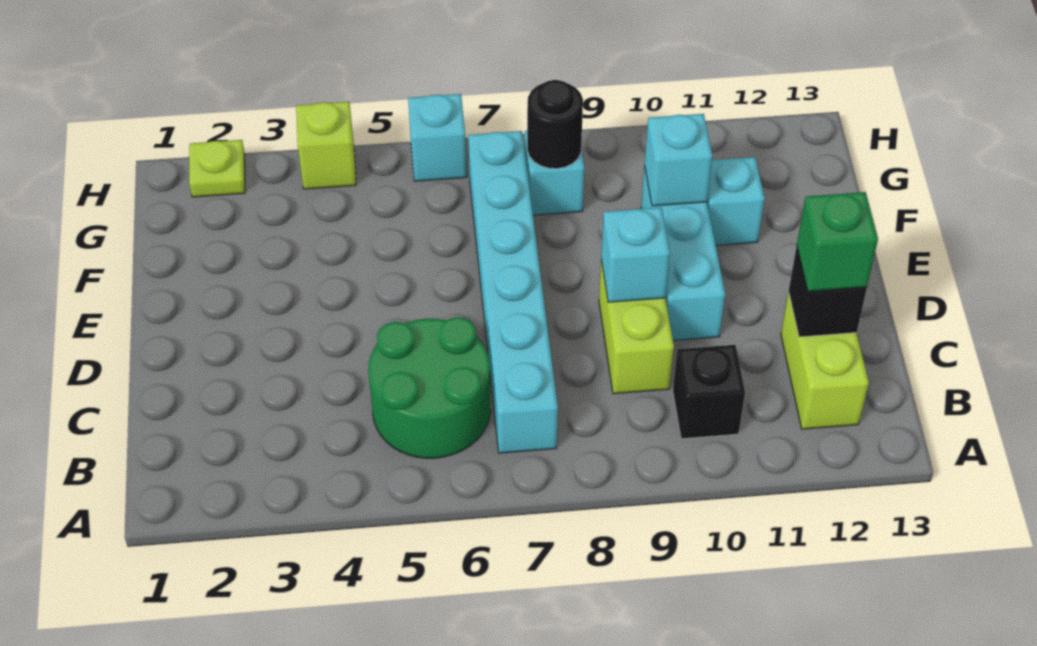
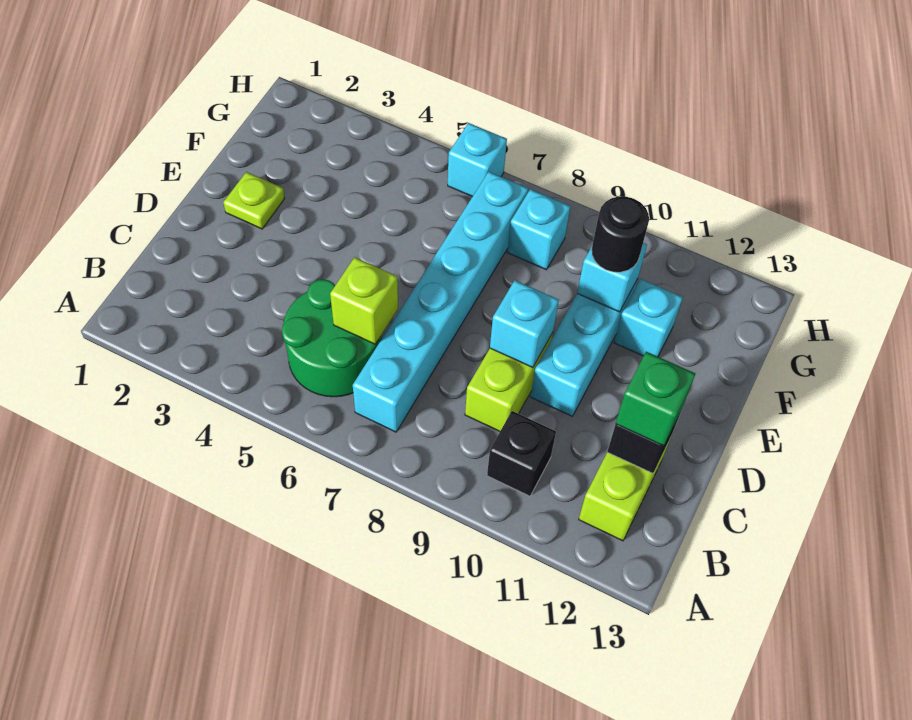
black 1x1 round brick [527,80,583,169] -> black 1x1 round brick moved to [592,197,649,272]
lime 1x1 plate [189,140,245,197] -> lime 1x1 plate moved to [223,172,285,229]
lime 1x1 brick [296,102,356,189] -> lime 1x1 brick moved to [330,257,398,344]

